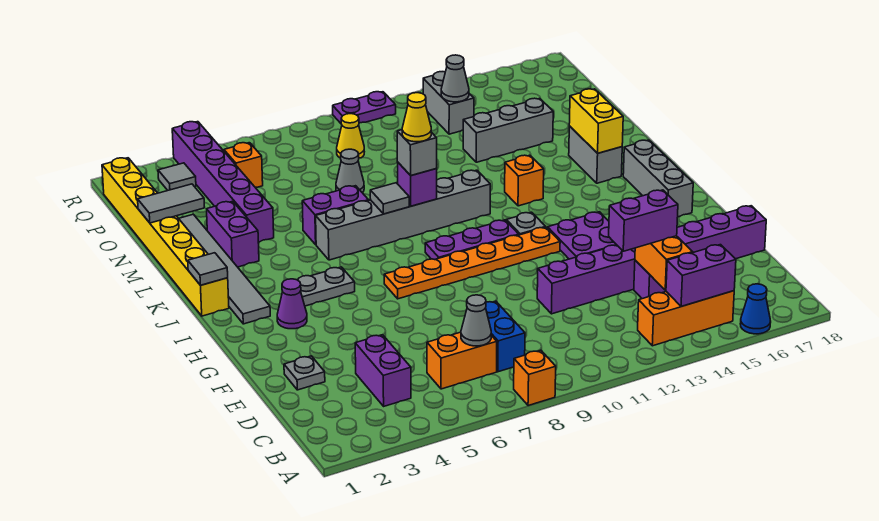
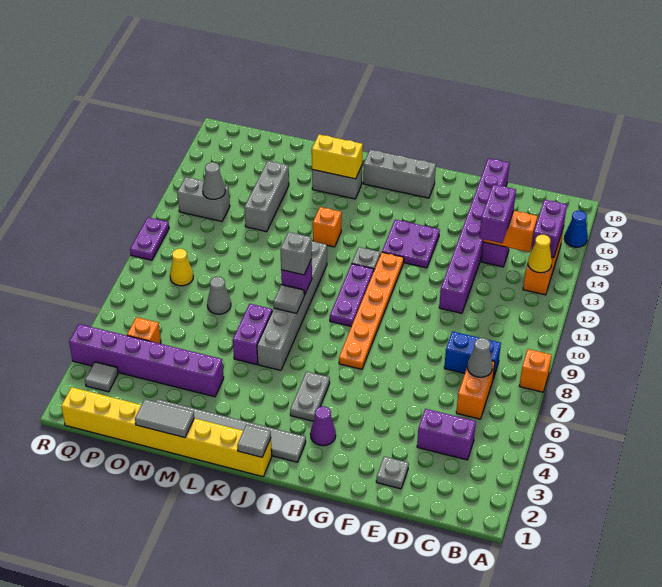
yellow 1x1 cone [402,93,431,142] -> yellow 1x1 cone moved to [528,235,552,273]
purple 1x2 brick [207,201,259,267] -> none
grey 1x2 tile [138,184,205,223] -> grey 1x2 tile turned to [135,399,194,438]

